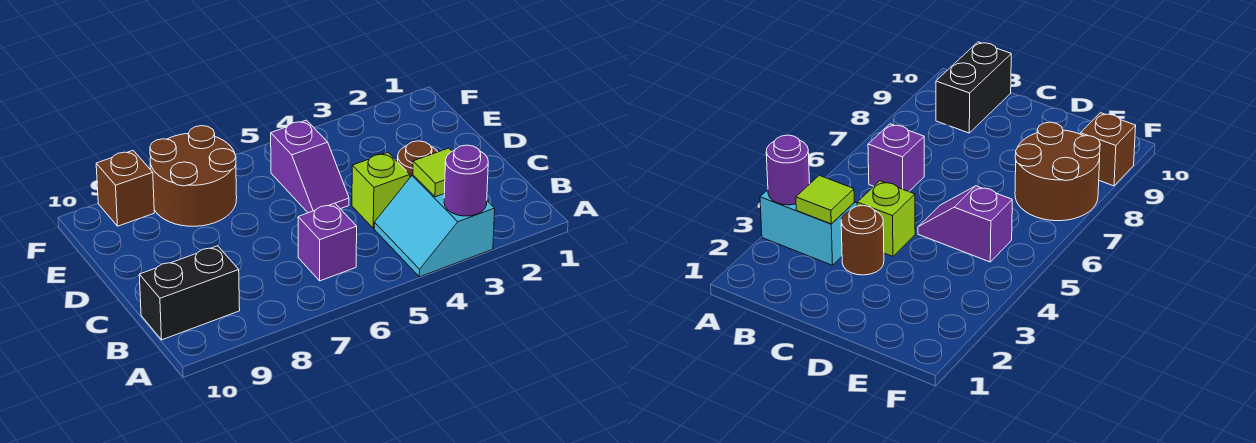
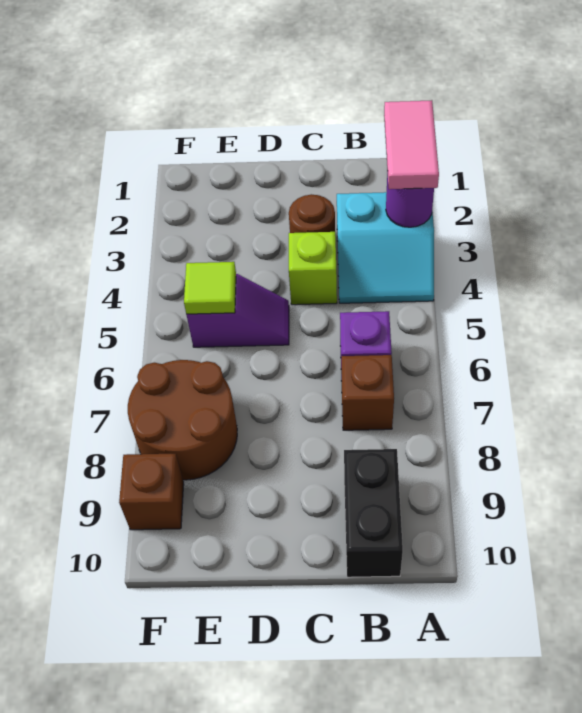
none -> pink 1x2 tile [384,100,439,189]
lime 1x1 tile [413,148,452,197] -> lime 1x1 tile moved to [184,262,236,314]
none -> brown 1x1 brick [341,355,394,430]

